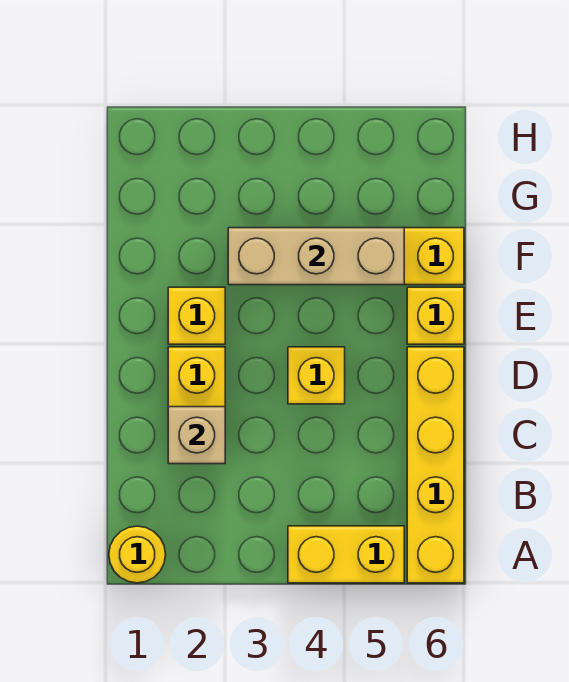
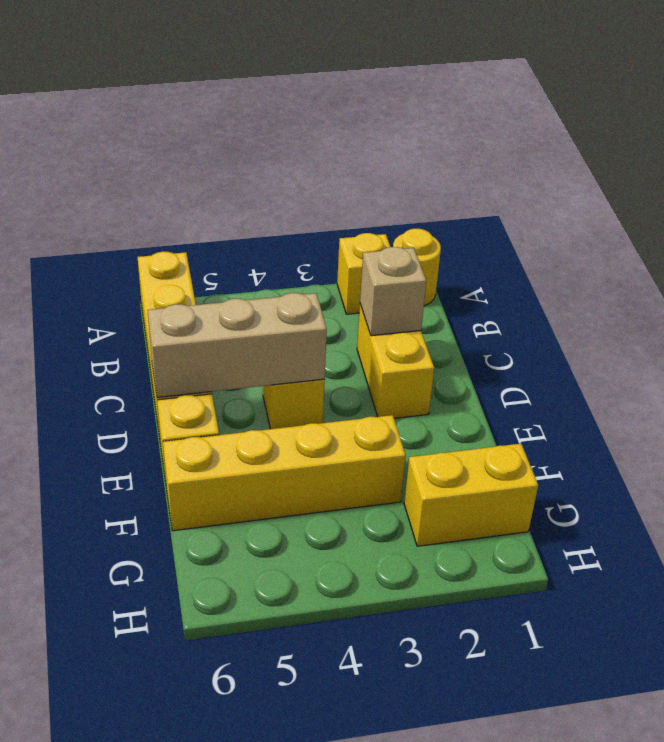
yellow 1x2 brick [288,526,404,583] -> yellow 1x2 brick moved to [404,444,538,546]
yellow 1x1 brick [168,287,225,344] -> yellow 1x1 brick moved to [337,233,390,314]
tan 1x3 brick [228,228,404,285] -> tan 1x3 brick moved to [148,293,327,397]

